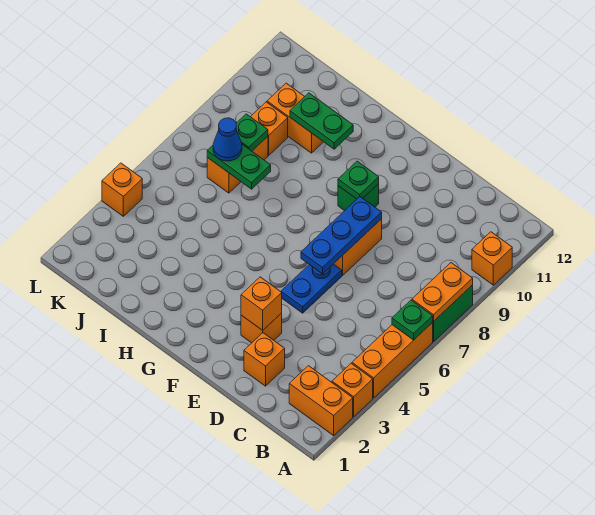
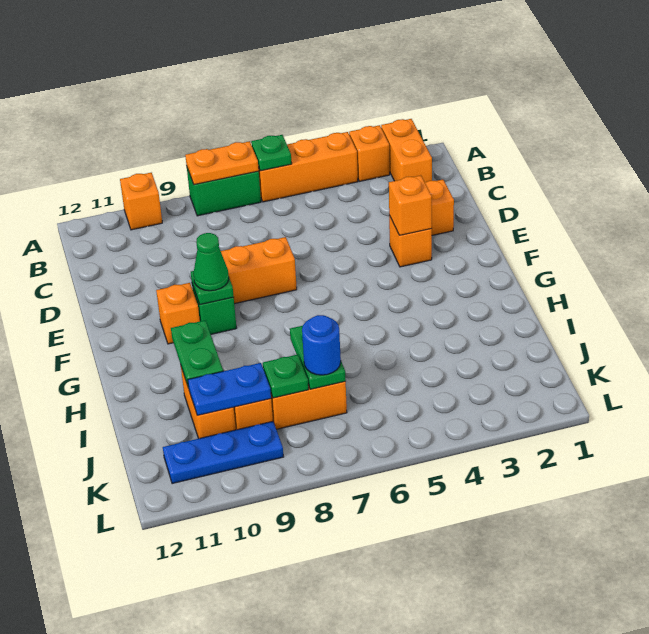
blue 1x2 plate [281,264,342,313] -> blue 1x2 plate moved to [188,363,271,415]
blue 1x3 plate [301,197,382,274] -> blue 1x3 plate moved to [163,421,283,484]
none -> green 1x1 cone [193,233,229,291]
blue 1x1 cone [213,118,242,161] -> blue 1x1 round brick [302,315,341,375]
orange 1x1 brick [102,163,142,216] -> orange 1x1 brick moved to [156,283,200,344]

